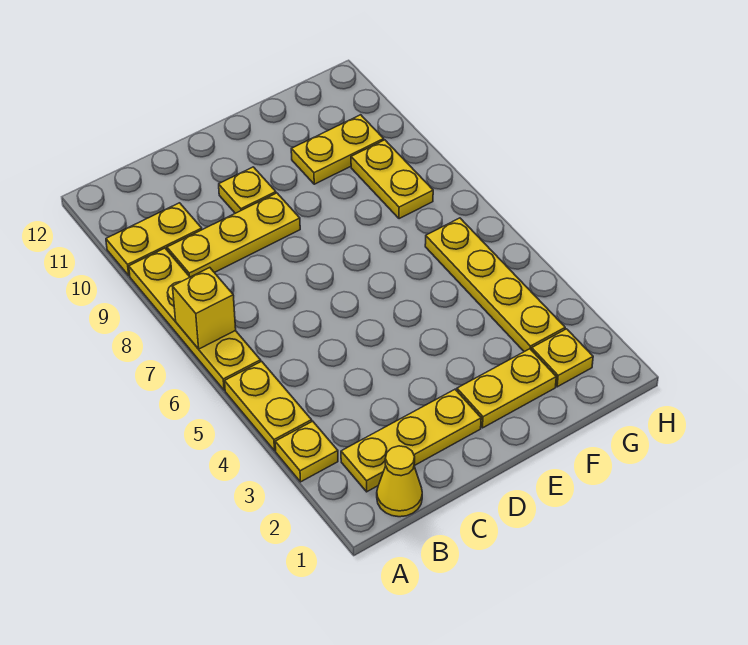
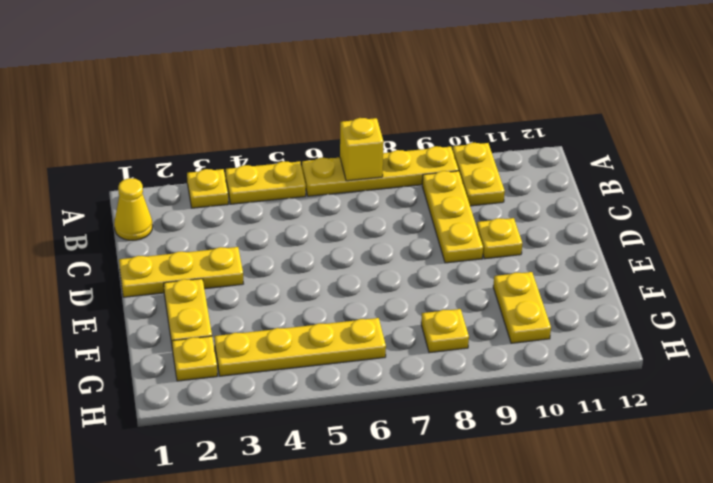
yellow 1x3 plate [341,390,481,492] -> yellow 1x3 plate turned to [119,247,243,297]
yellow 1x2 plate [351,140,433,219] -> yellow 1x1 plate [421,309,469,353]

